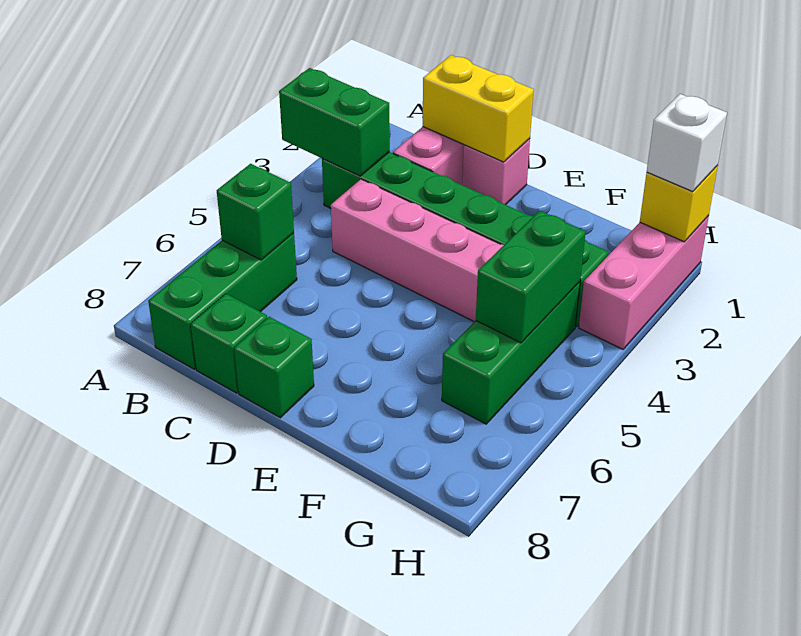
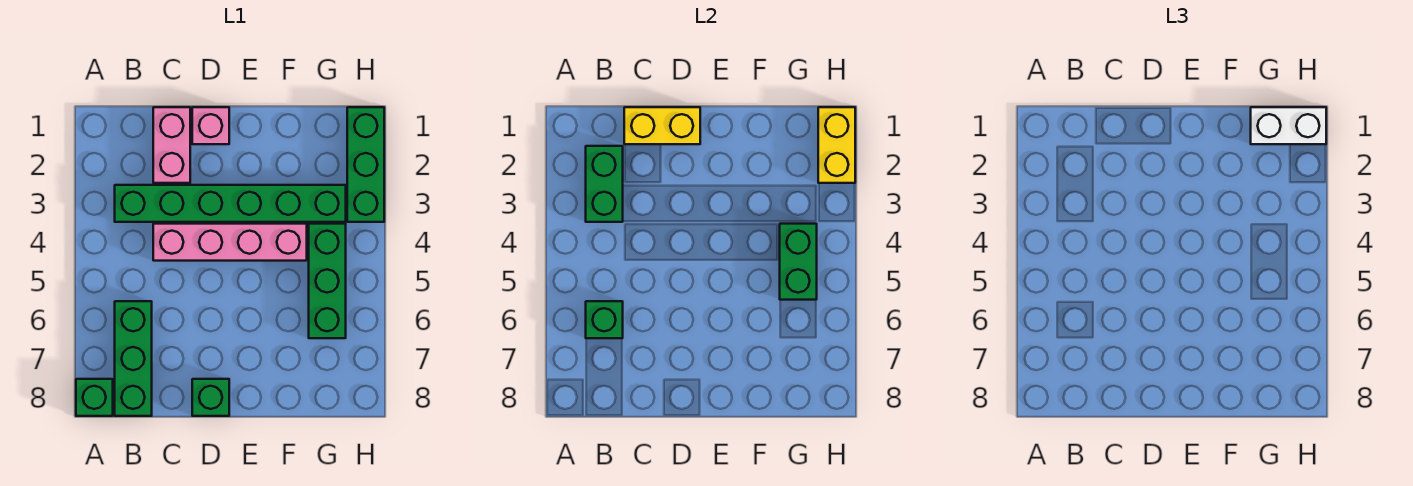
green 1x2 brick [279,68,390,176] -> green 1x2 brick turned to [586,146,623,222]
green 1x1 brick [191,294,267,393] -> green 1x1 brick moved to [76,379,113,416]
pink 1x3 brick [579,215,709,349] -> green 1x3 brick [347,107,384,222]
yellow 1x1 brick [640,166,718,242] -> yellow 1x2 brick [818,107,855,183]
white 1x1 brick [647,94,727,192] -> white 1x2 brick [1251,107,1326,144]

